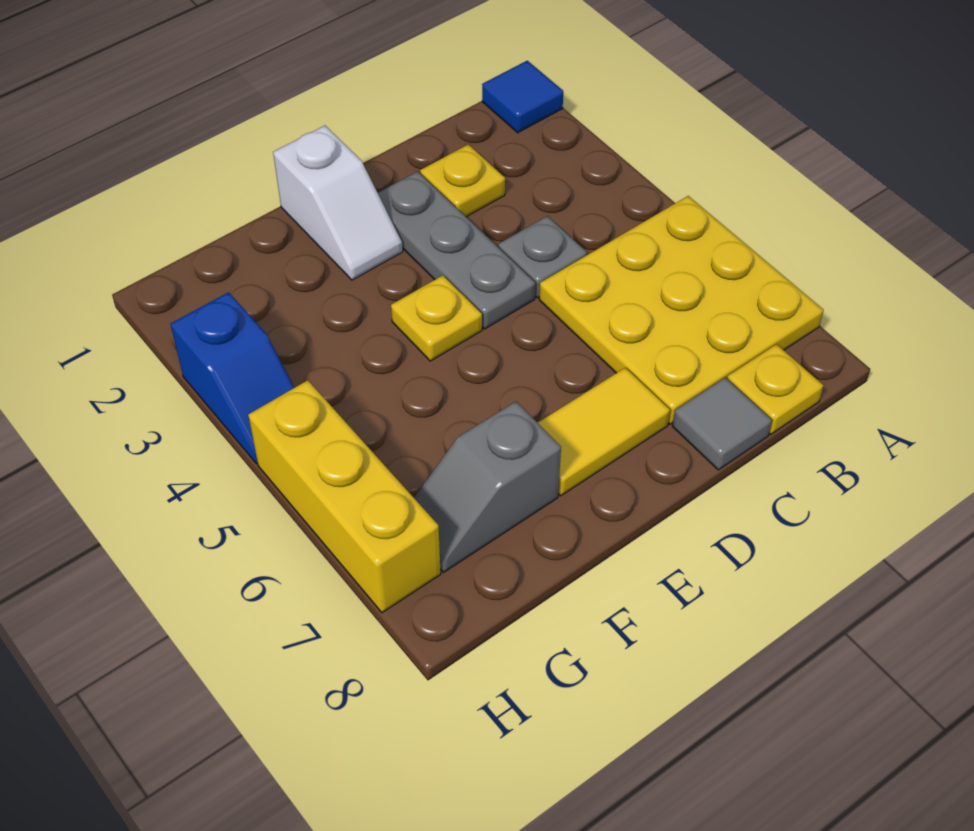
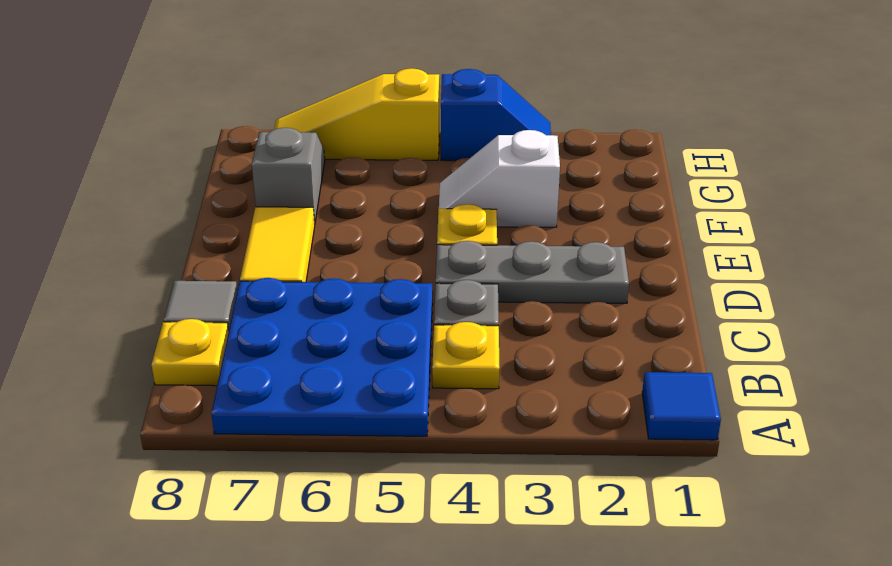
yellow 3x3 plate [539,196,824,424] -> blue 3x3 plate [211,278,433,436]
yellow 1x1 plate [420,144,505,217] -> yellow 1x1 plate moved to [432,322,500,389]
white 1x2 slope [273,126,403,280] -> white 1x2 slope moved to [439,130,560,227]
blue 1x2 slope [170,292,295,464] -> blue 1x2 slope turned to [441,69,551,161]
yellow 1x3 brick [248,380,441,613] -> yellow 1x3 slope [274,68,439,160]

